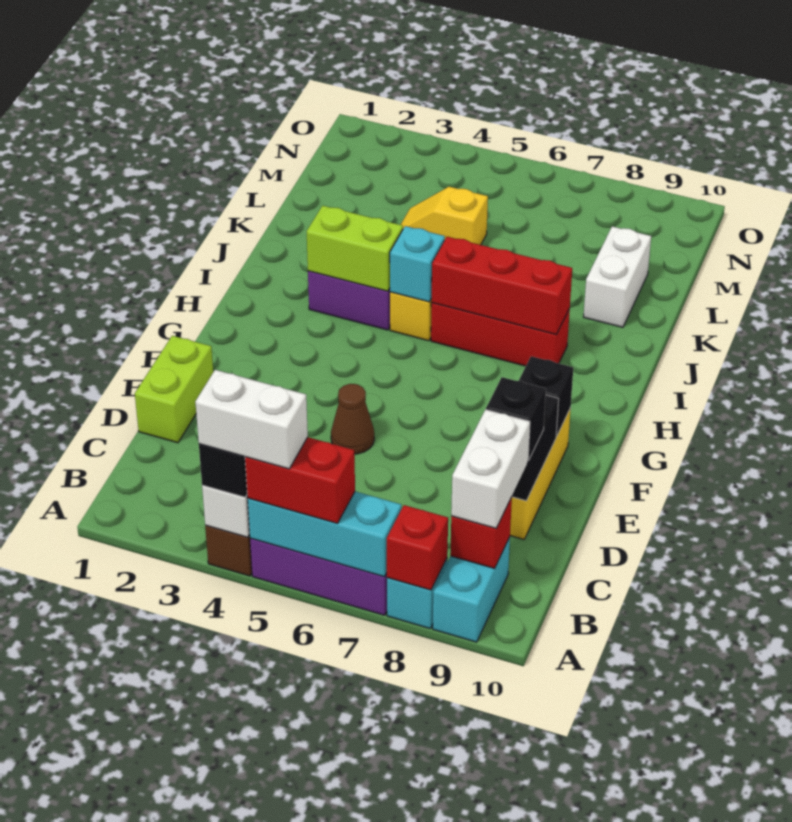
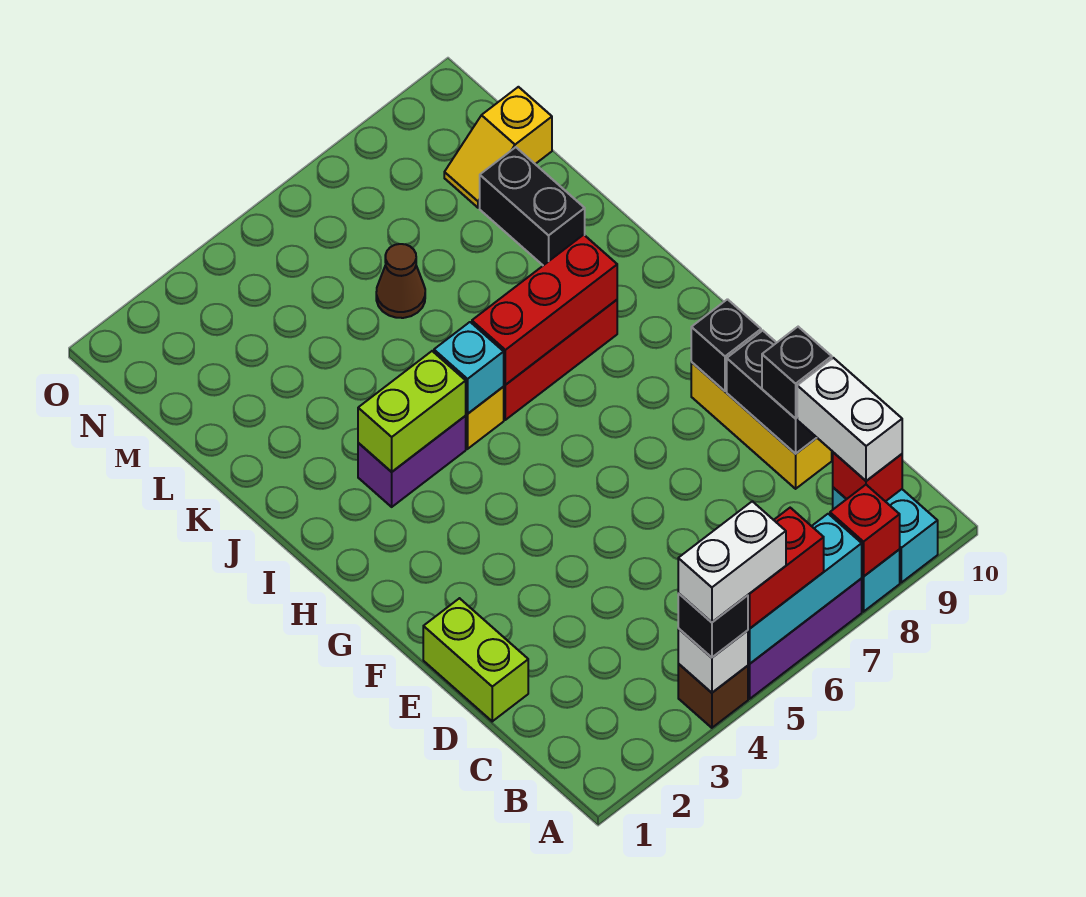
brown 1x1 cone [331,384,374,454] -> brown 1x1 cone moved to [376,244,425,318]
white 1x2 brick [583,226,651,327] -> black 1x2 brick [480,147,585,265]
yellow 1x2 slope [401,187,488,245] -> yellow 1x2 slope moved to [444,87,552,208]

